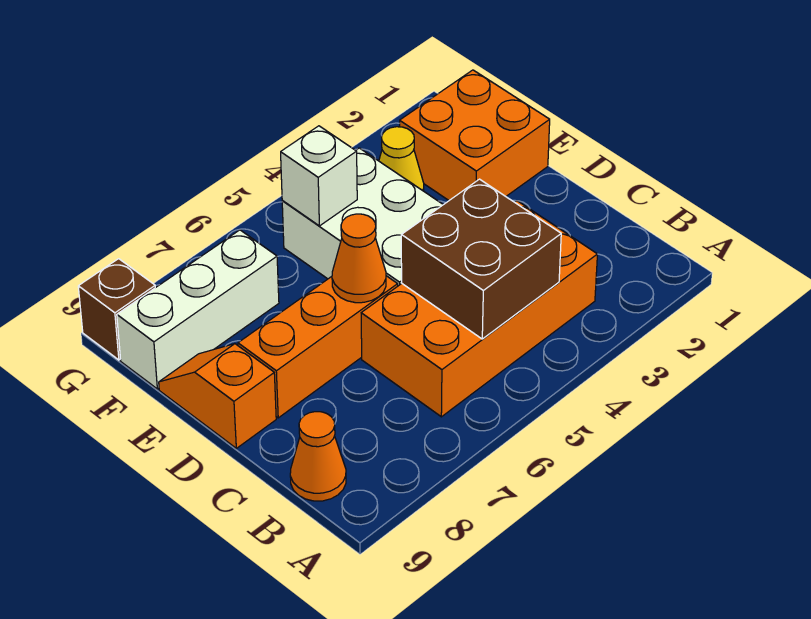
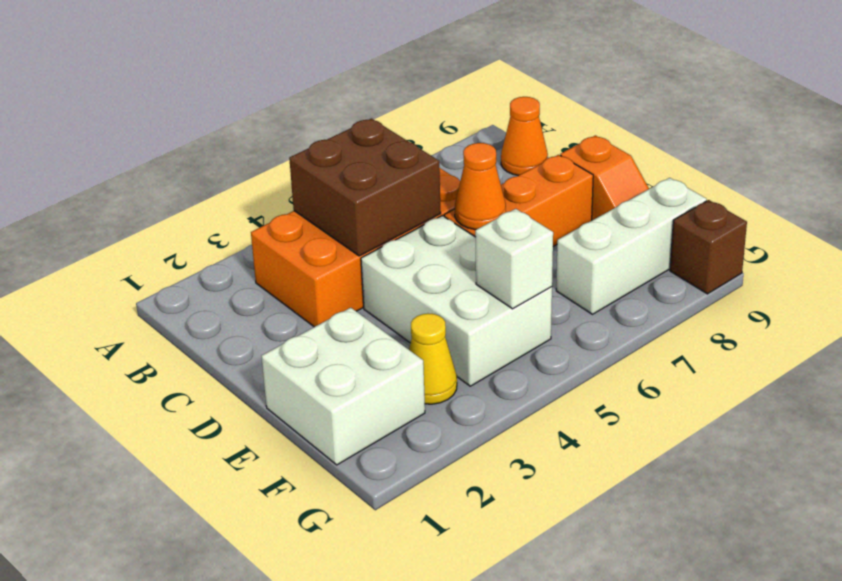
orange 2x2 brick [400,70,550,200] -> white 2x2 brick [262,308,425,465]

